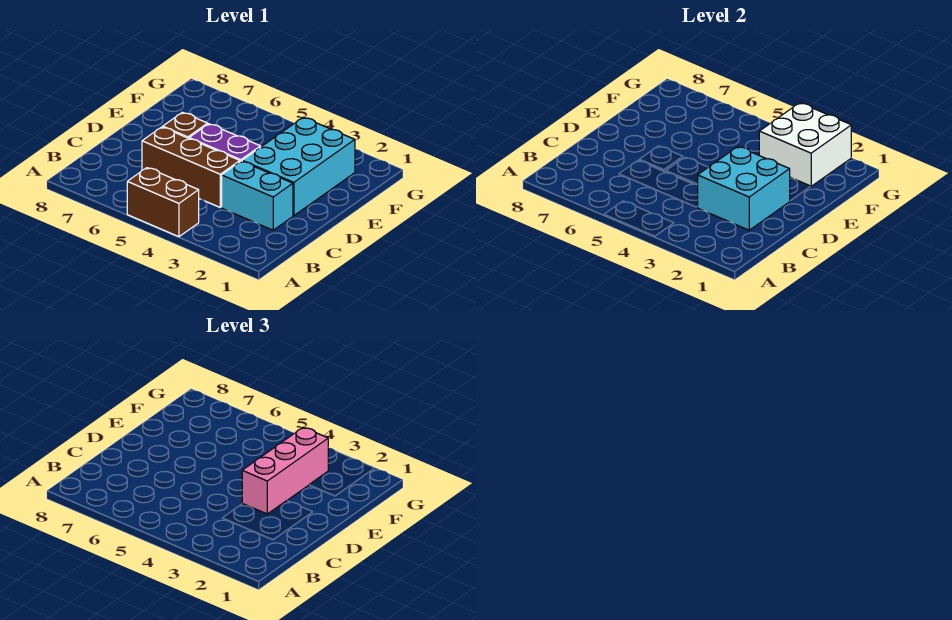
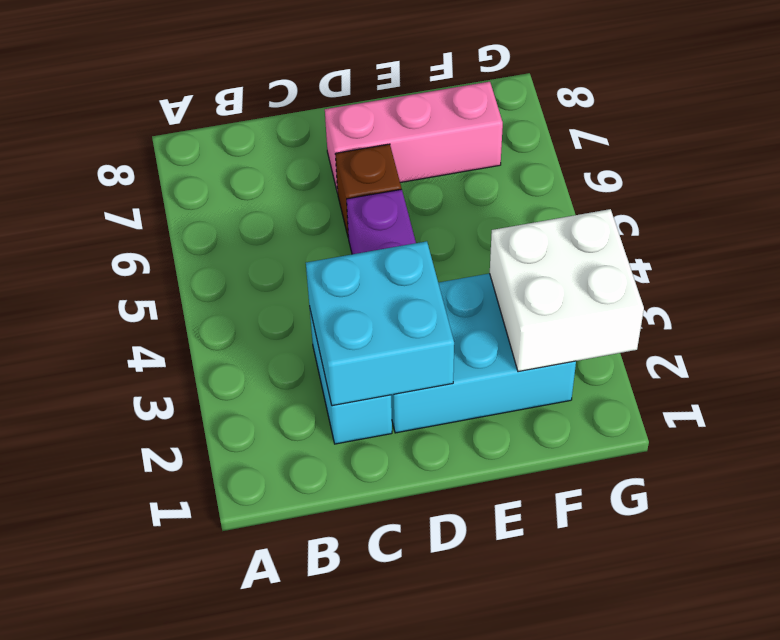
brown 1x2 brick [127,168,199,237] -> none
brown 1x3 brick [142,127,240,207] -> none
pink 1x3 brick [242,427,328,514] -> pink 1x3 brick moved to [325,82,503,193]

